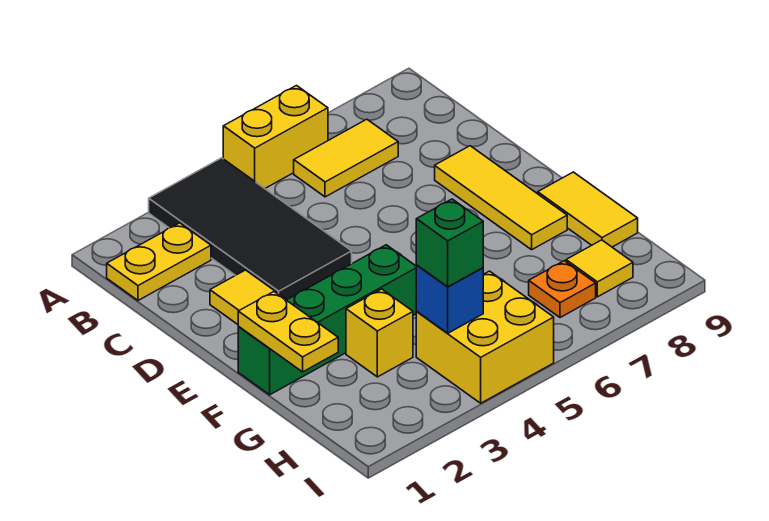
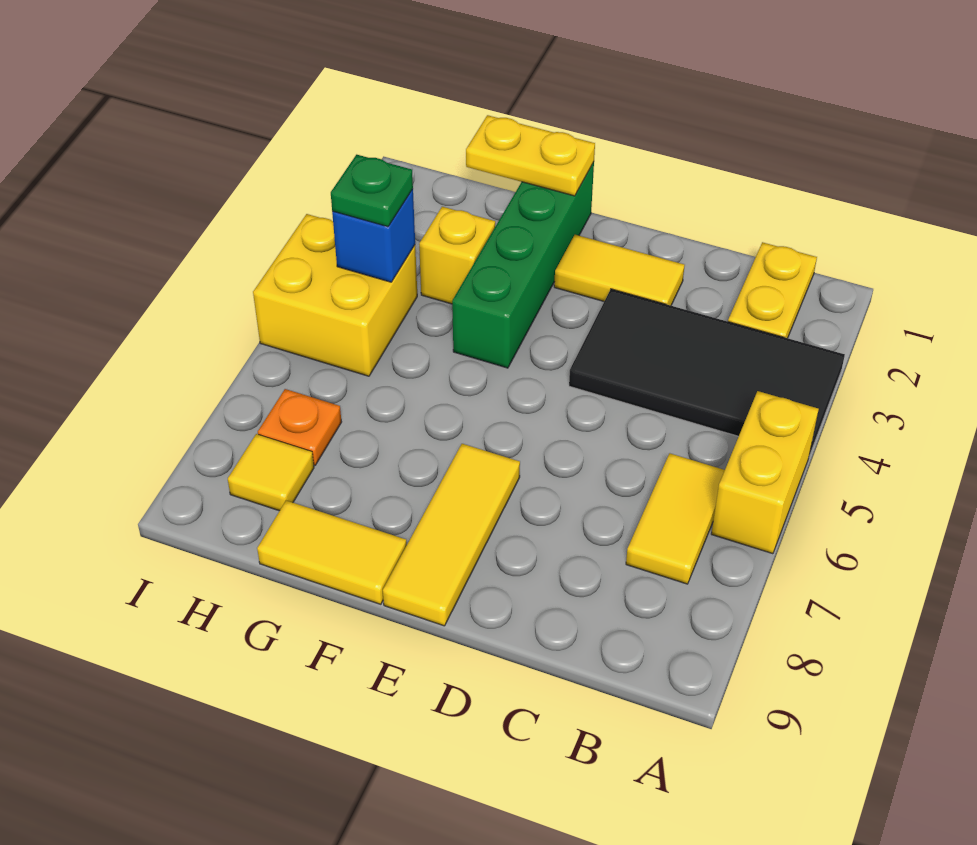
yellow 1x3 tile [435,146,567,250] -> yellow 1x3 tile turned to [383,444,520,626]
green 1x1 brick [416,199,483,287] -> green 1x1 plate [331,155,413,227]

